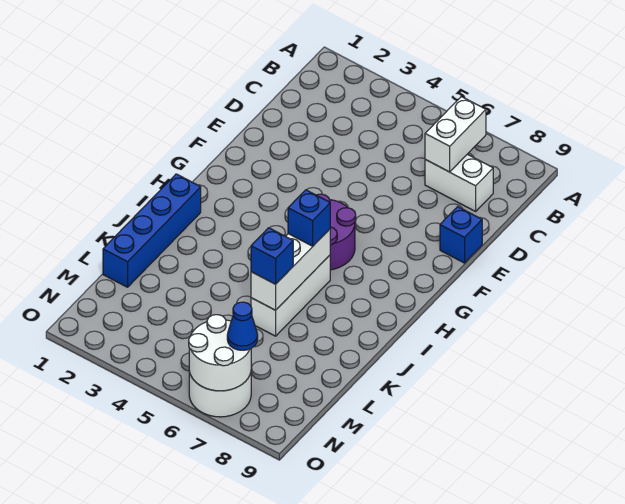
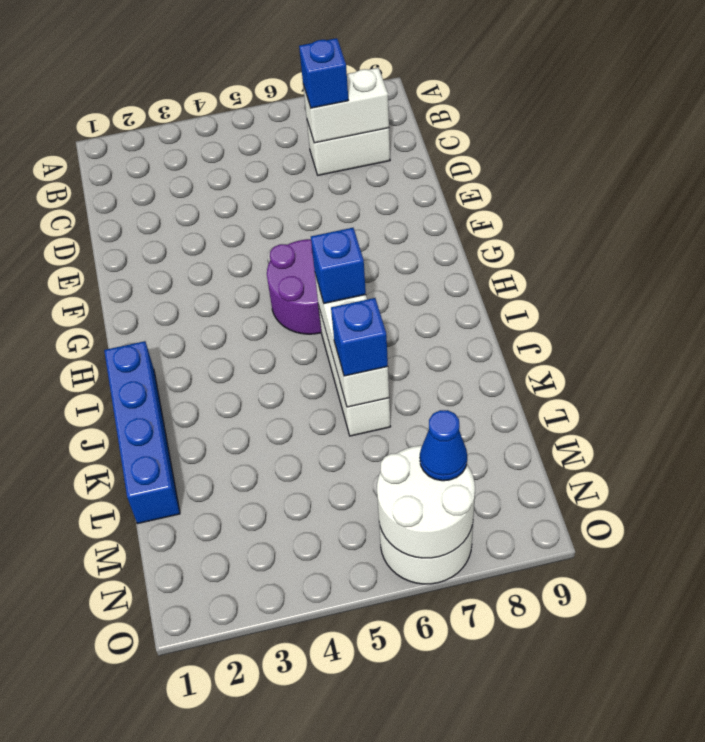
white 1x2 brick [425,97,486,172] -> white 1x2 brick turned to [303,68,389,143]
blue 1x1 brick [440,207,482,263] -> blue 1x1 brick moved to [299,38,348,108]

